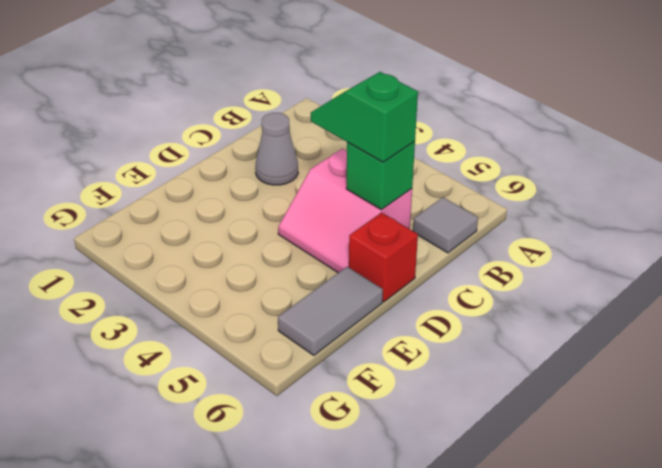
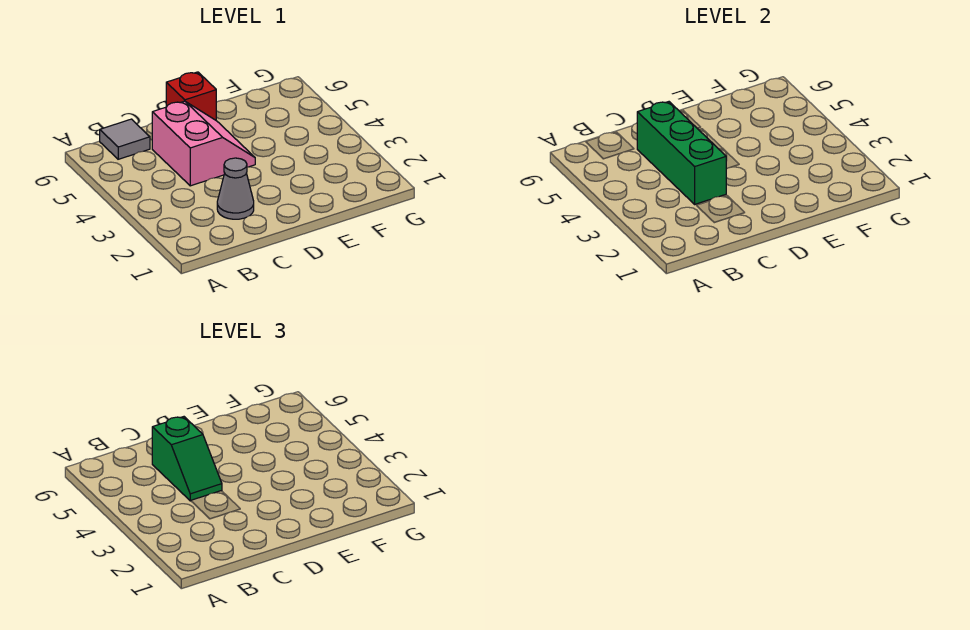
green 1x1 brick [346,141,415,209] -> green 1x3 brick [637,102,726,204]
grey 1x2 tile [278,267,383,355] -> none

